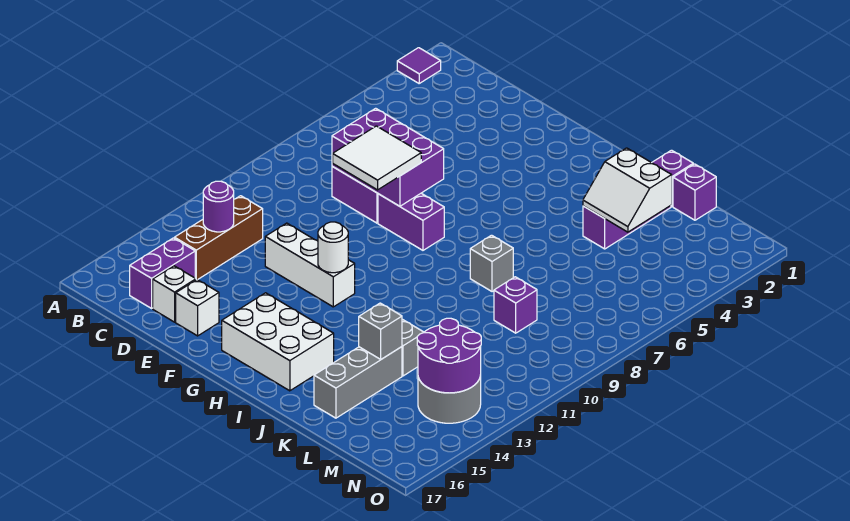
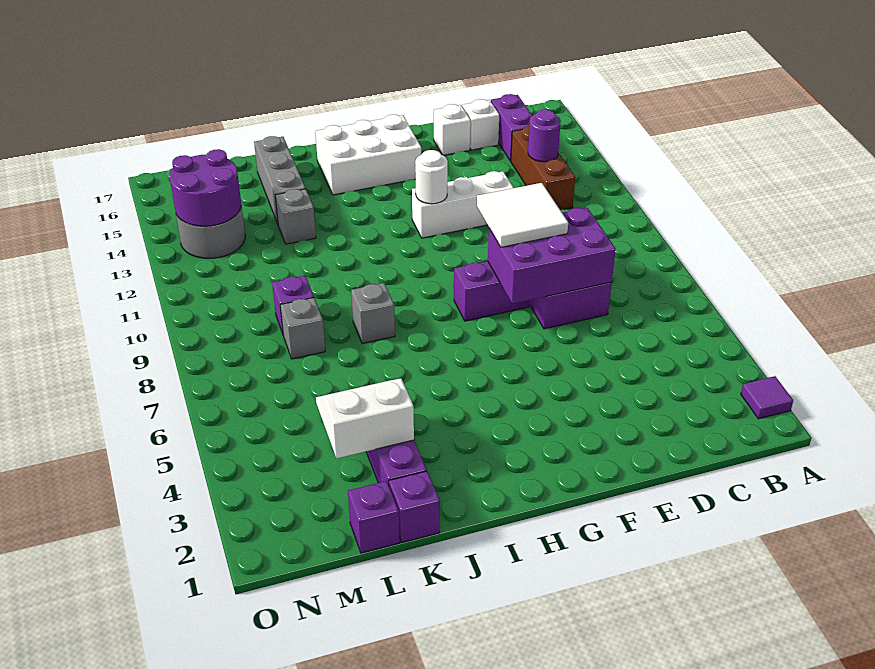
grey 1x1 brick [359,303,402,359] -> grey 1x1 brick moved to [280,298,325,359]

